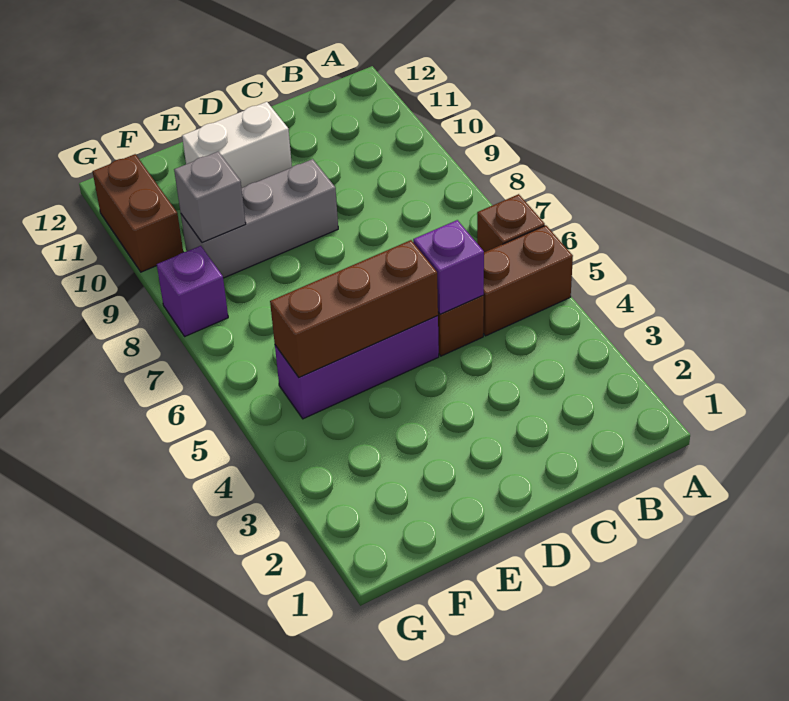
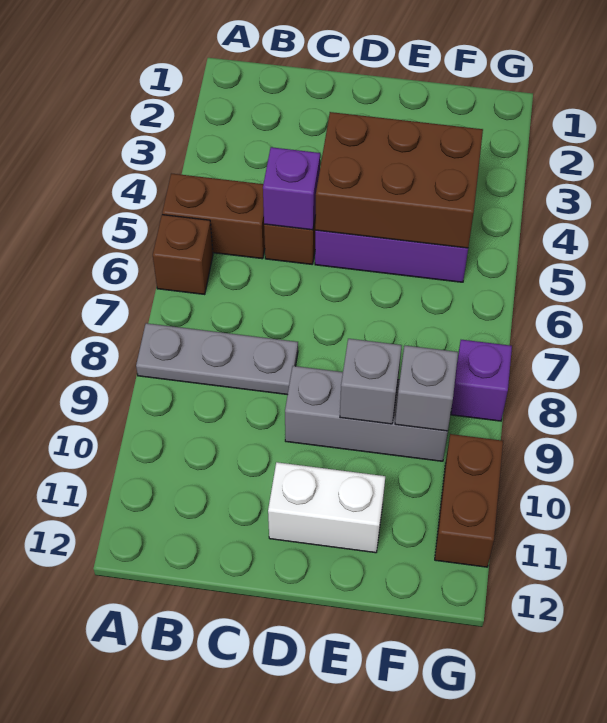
none -> grey 1x3 plate [136,323,298,395]
brown 1x3 brick [270,240,438,378] -> brown 2x3 brick [315,112,483,248]
none -> grey 1x1 brick [340,339,402,424]

